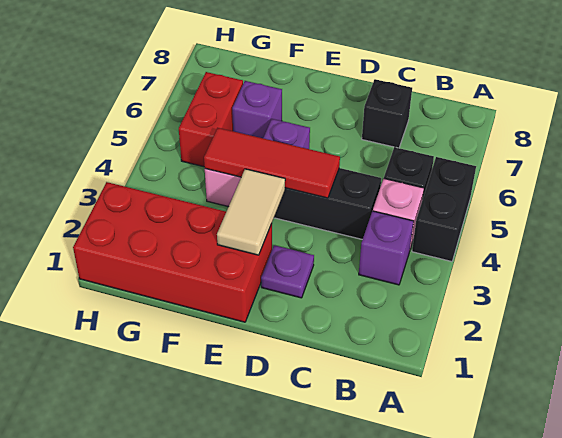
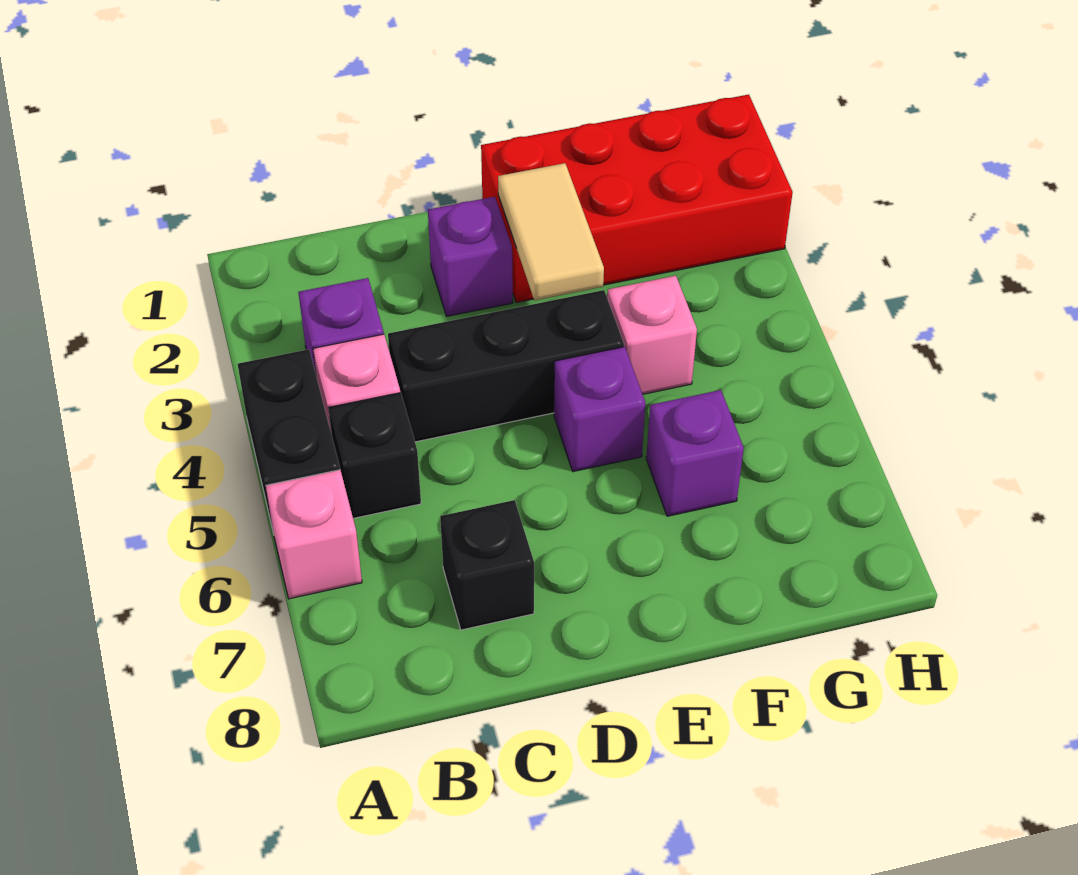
none -> pink 1x1 brick [266,470,362,599]
purple 1x1 plate [261,245,314,298] -> purple 1x1 brick [428,197,513,316]
red 1x3 tile [204,128,340,198] -> none
red 1x2 brick [179,72,243,167] -> none

